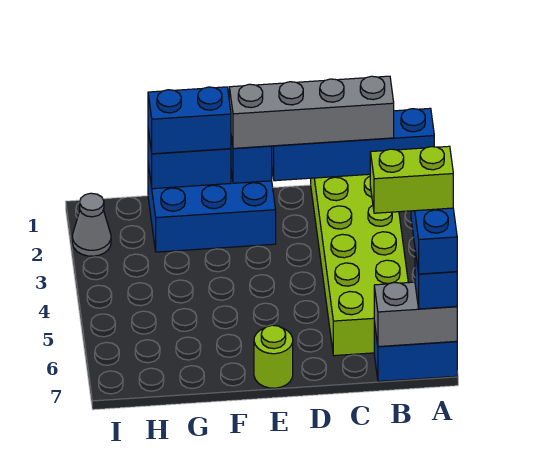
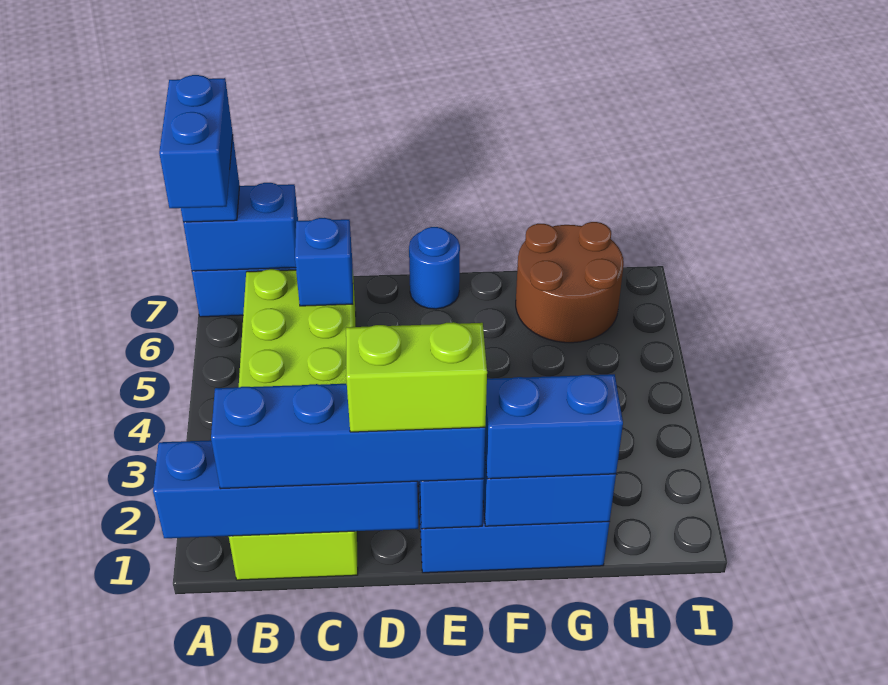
lime 1x2 brick [370,146,453,213] -> lime 1x2 brick moved to [346,322,487,432]
grey 1x2 brick [374,282,457,347] -> blue 1x2 brick [183,183,298,271]
grey 1x4 brick [229,76,394,148] -> blue 1x4 brick [211,384,485,489]
none -> blue 1x1 brick [295,218,353,306]
lime 1x1 round brick [254,325,293,388] -> blue 1x1 round brick [409,227,460,309]
none -> brown 2x2 round brick [516,222,624,343]
grey 1x1 cone [72,193,111,256] -> none

